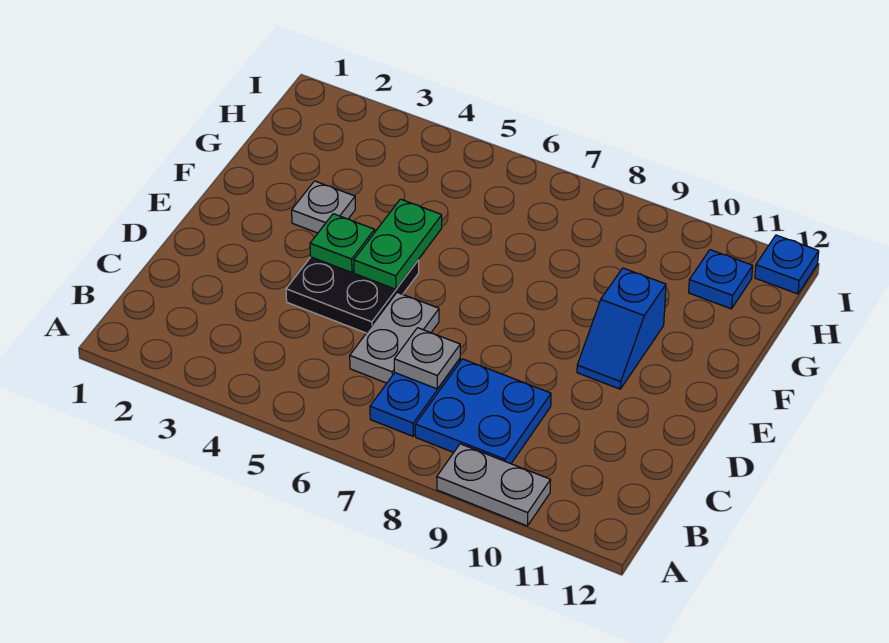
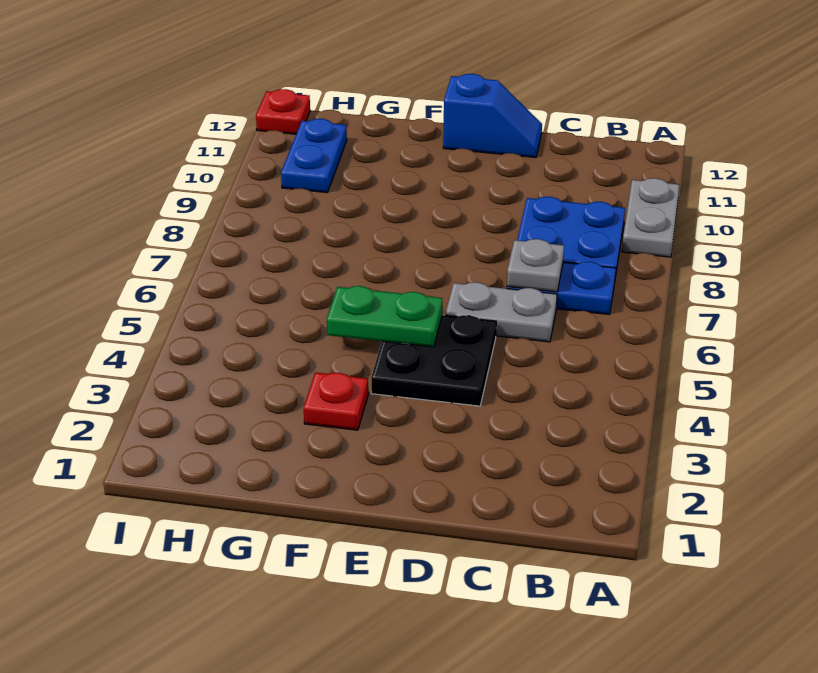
green 1x1 plate [310,214,375,272] -> none
blue 1x2 slope [577,268,666,389] -> blue 1x2 slope moved to [443,74,542,157]
grey 1x1 plate [292,181,355,233] -> red 1x1 plate [304,372,368,430]
blue 1x1 plate [689,250,753,309] -> blue 1x2 plate [281,119,347,193]
blue 1x1 plate [755,235,819,294] -> red 1x1 plate [256,89,310,134]

